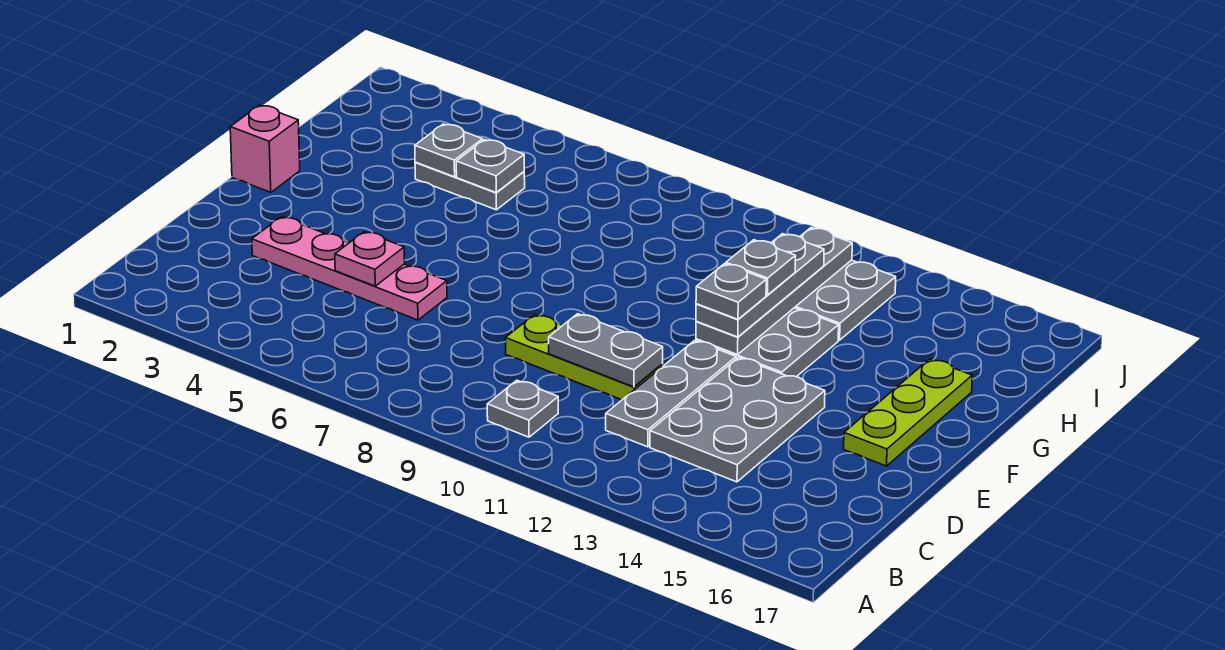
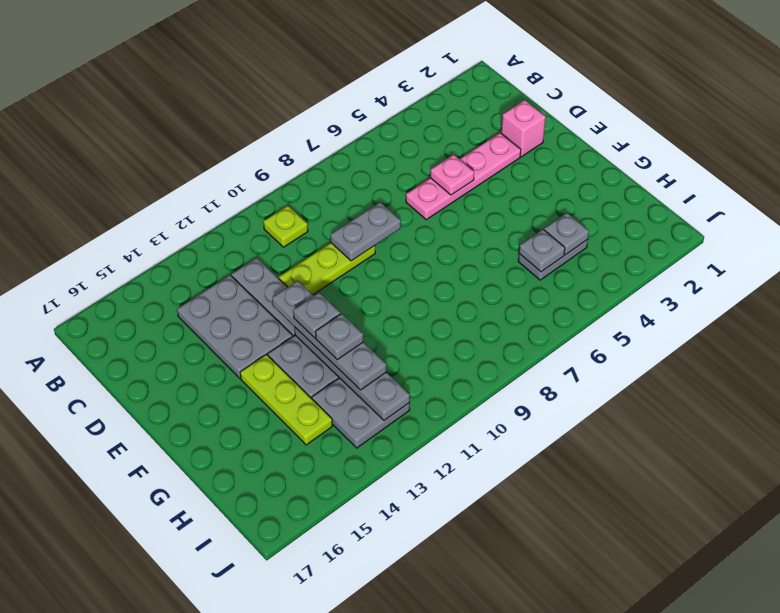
grey 1x1 plate [487,380,558,437] -> lime 1x1 plate [263,206,308,247]
grey 1x2 plate [549,314,663,387] -> grey 1x2 plate moved to [330,202,401,261]
lime 1x3 plate [844,359,972,466] -> lime 1x3 plate moved to [240,354,332,445]
pink 1x1 brick [230,105,300,192] -> pink 1x1 brick moved to [501,100,546,157]
grey 1x3 plate [696,234,824,337] -> grey 1x4 plate [272,281,386,390]

